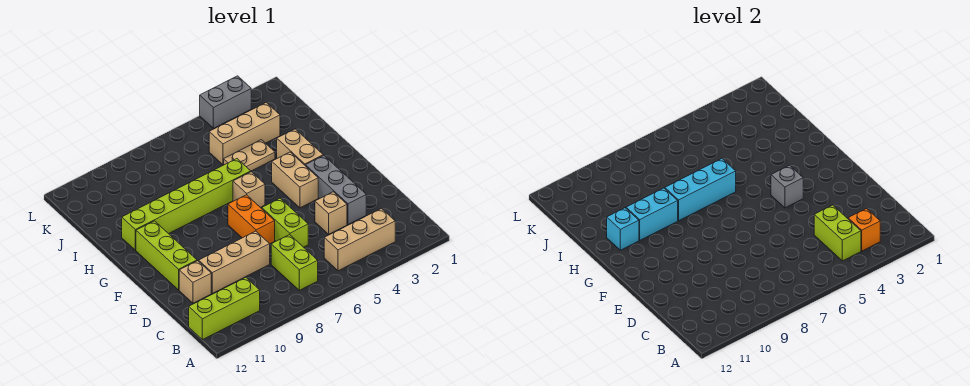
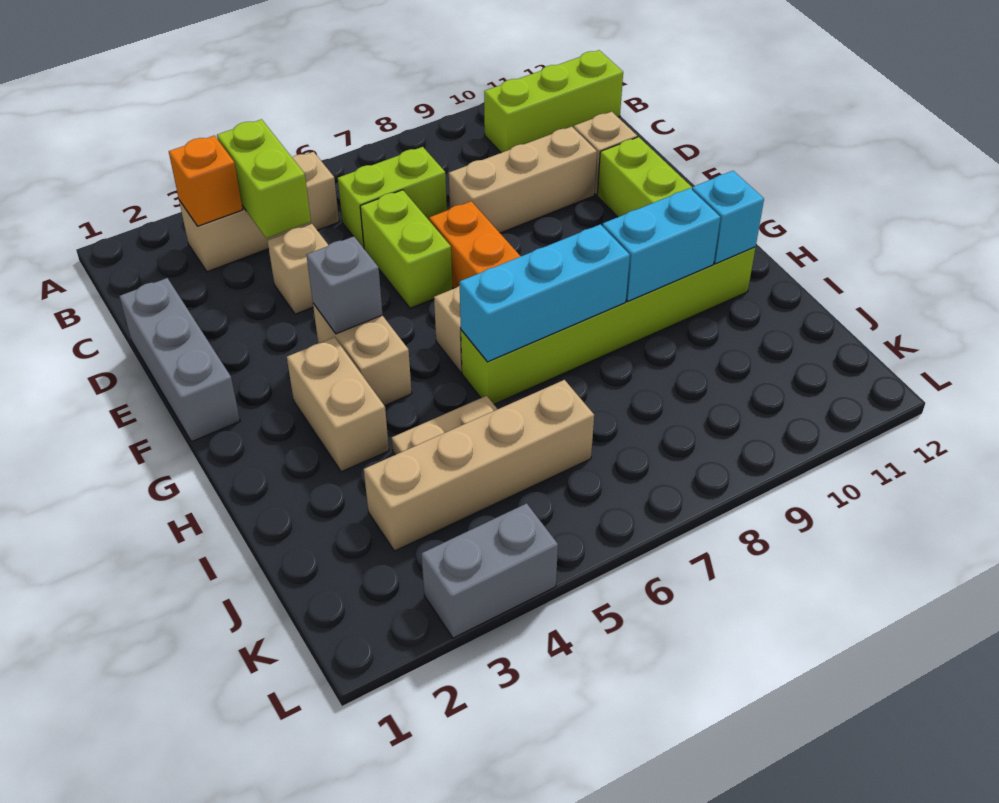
lime 1x2 brick [271,235,318,290] -> lime 1x2 brick turned to [338,147,447,248]
grey 1x3 brick [306,155,366,225] -> grey 1x3 brick moved to [120,278,240,442]
tan 1x3 brick [209,102,280,165] -> tan 1x4 brick [364,380,594,551]

